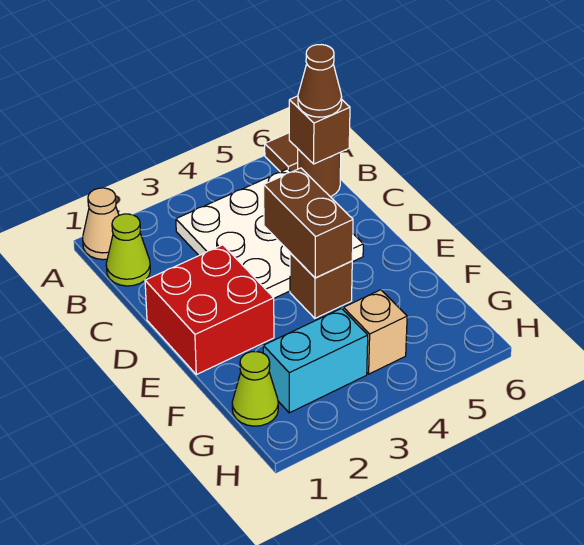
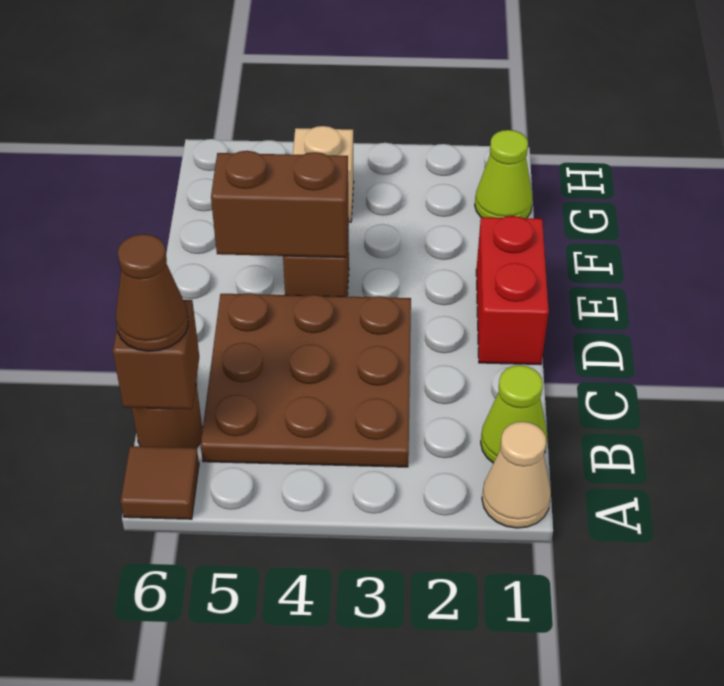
white 3x3 plate [176,169,363,298] -> brown 3x3 plate [201,293,411,467]
red 2x2 brick [145,245,274,375] -> red 1x2 brick [476,216,549,365]
brown 1x2 brick [264,168,353,278] -> brown 1x2 brick turned to [211,151,348,257]
cyan 1x2 brick [263,308,368,413] -> none

